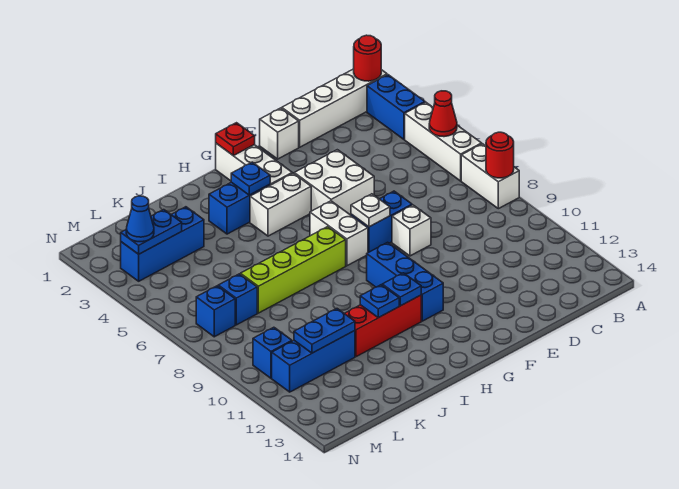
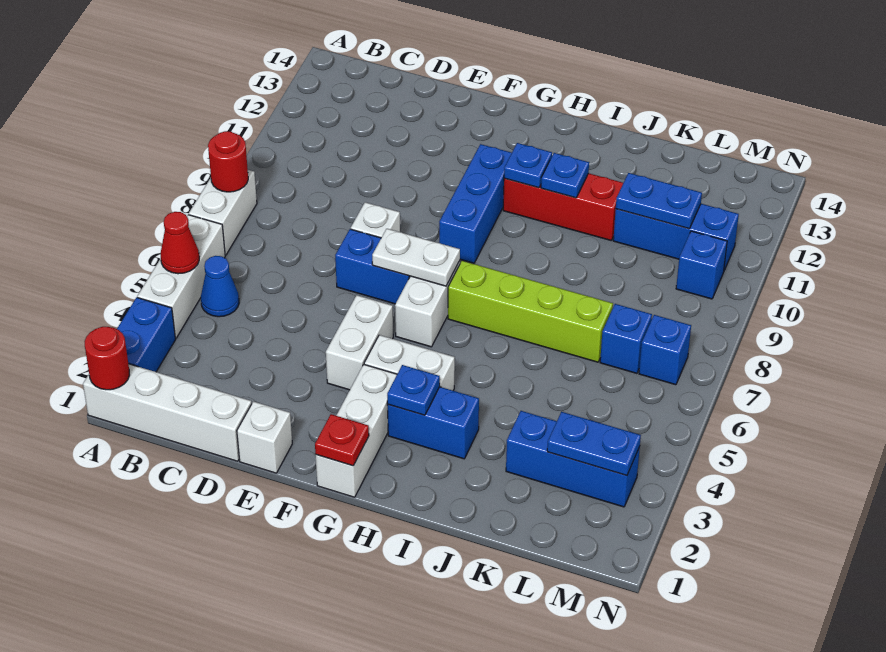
white 2x2 brick [294,150,374,215] -> white 1x2 brick [326,295,393,390]
white 1x1 plate [351,194,390,227] -> white 1x2 plate [372,229,460,286]
blue 1x1 cone [126,196,154,242] -> blue 1x1 cone moved to [201,256,239,317]

